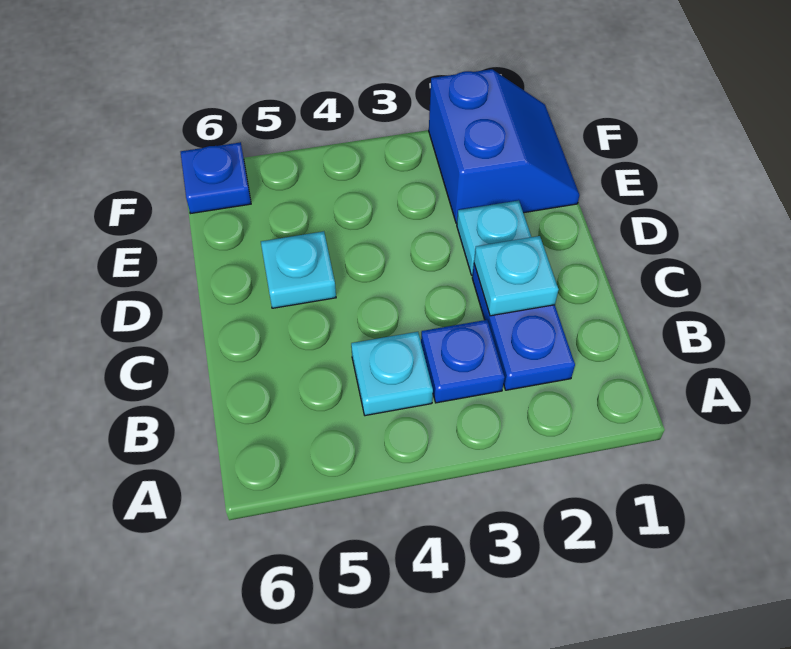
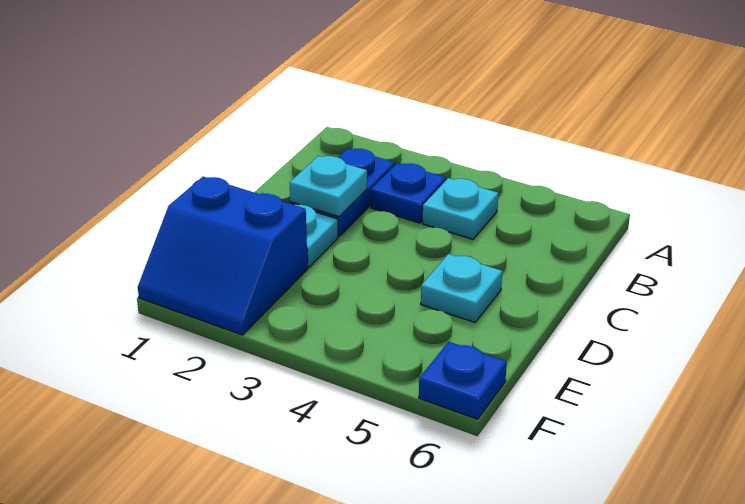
blue 2x2 slope [429,69,580,223] -> blue 2x2 slope turned to [138,177,308,335]

